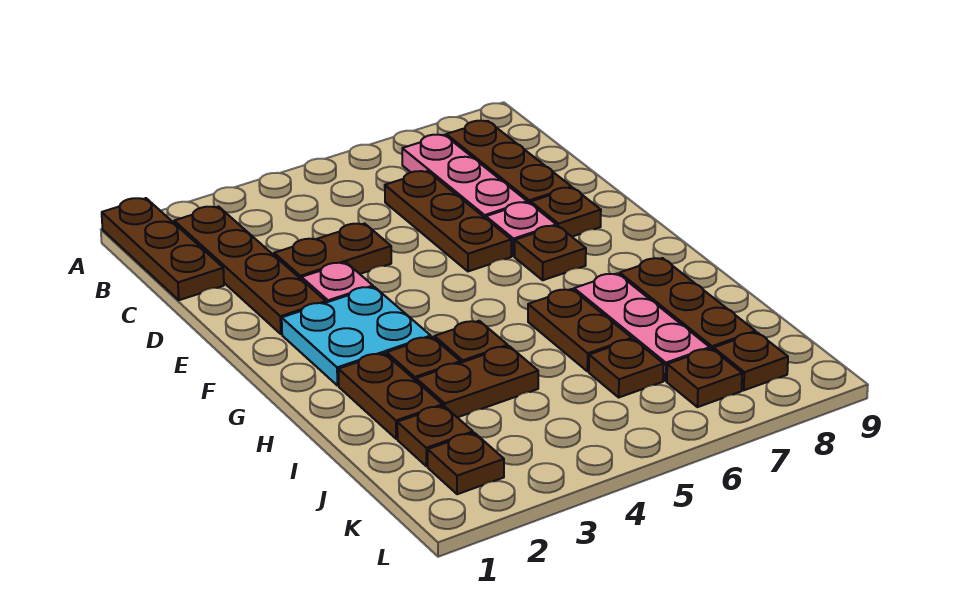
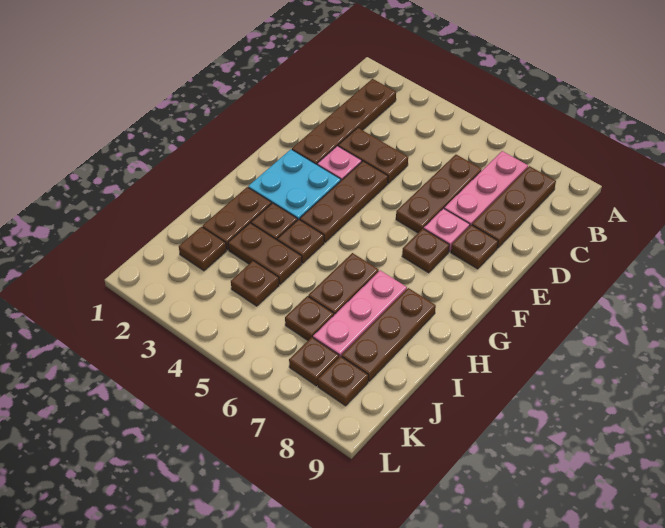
brown 1x3 plate [102,198,224,300] -> brown 1x3 plate moved to [300,161,388,242]
brown 1x1 plate [428,433,504,494] -> brown 1x1 plate moved to [231,261,279,306]

